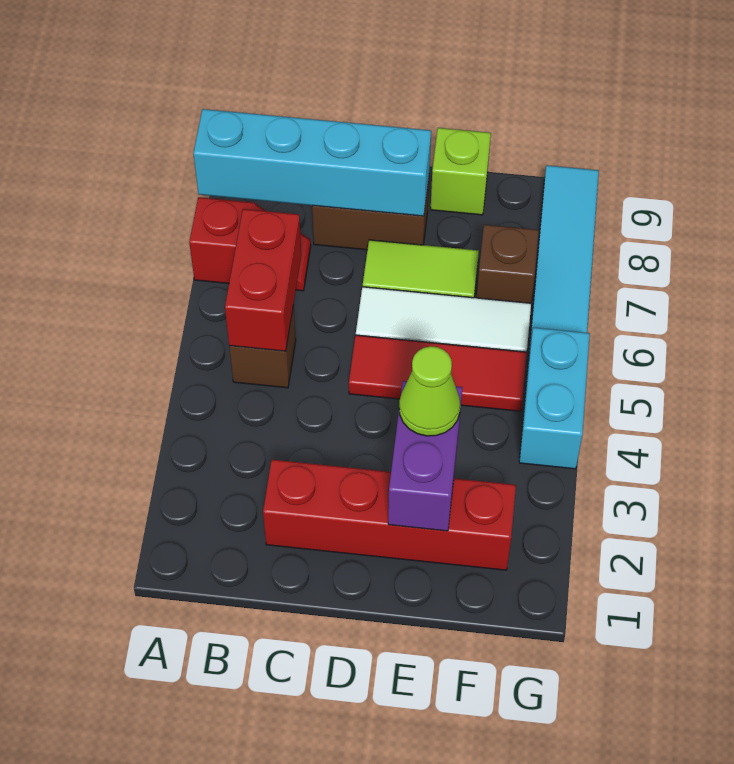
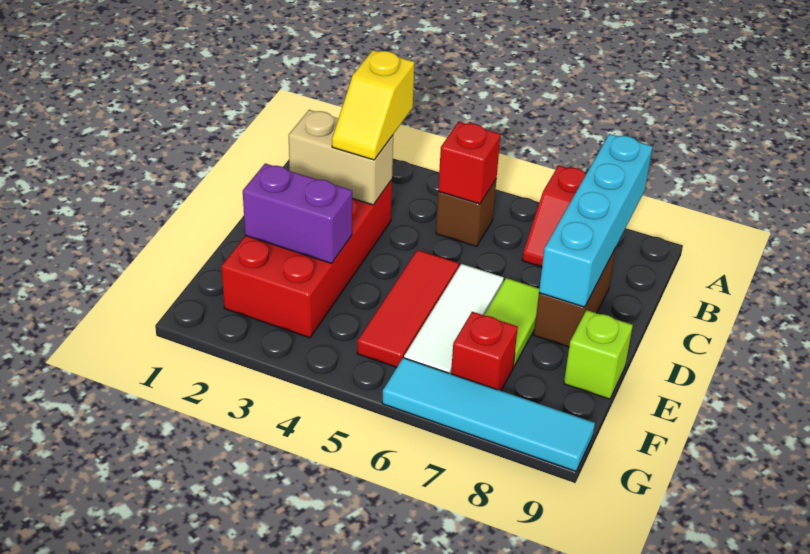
none -> yellow 1x2 slope [332,50,415,160]
red 1x2 brick [225,209,301,351] -> red 1x1 brick [438,122,500,204]
red 1x4 brick [263,460,516,570] -> red 2x4 brick [221,180,392,338]
none -> tan 1x2 brick [289,110,393,205]
lime 1x1 cone [399,346,460,436] -> none
brown 1x1 brick [477,225,539,303] -> red 1x1 brick [451,312,518,391]
cyan 1x2 brick [519,328,590,469] -> none

